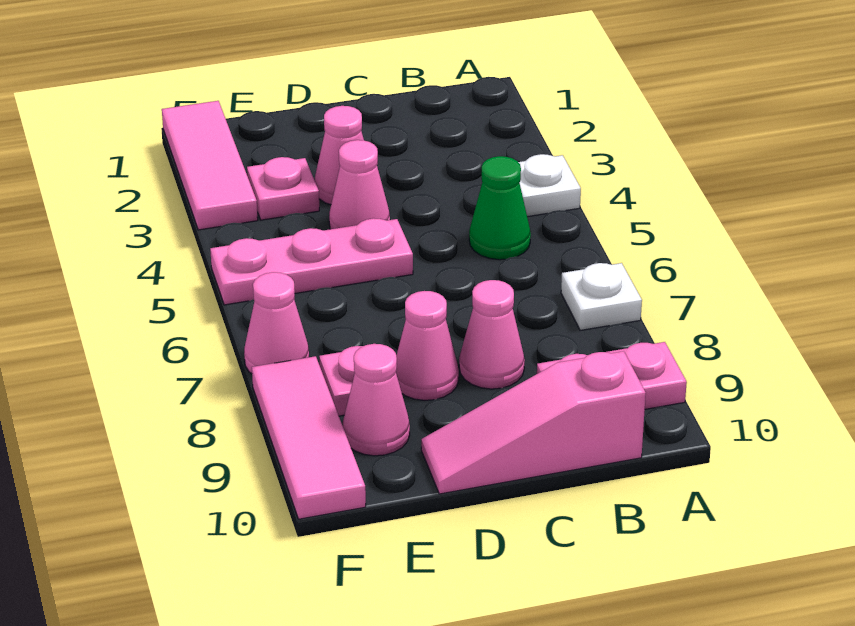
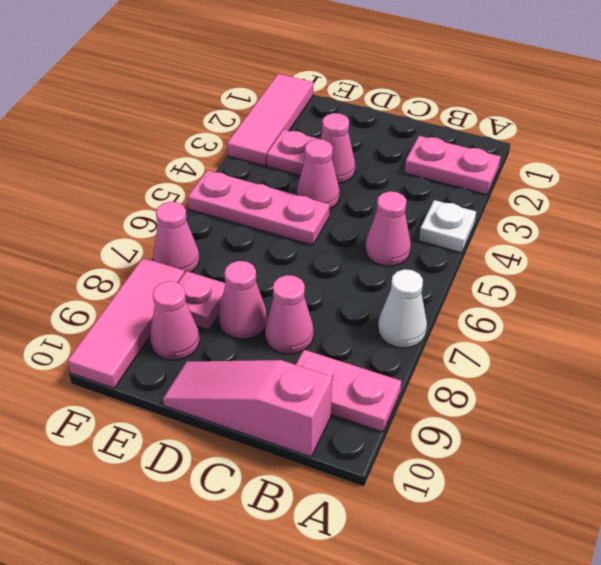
none -> pink 1x2 plate [405,136,501,195]
white 1x1 plate [561,263,642,330] -> white 1x1 cone [378,269,427,348]
green 1x1 cone [469,156,531,260] -> pink 1x1 cone [365,191,411,266]

